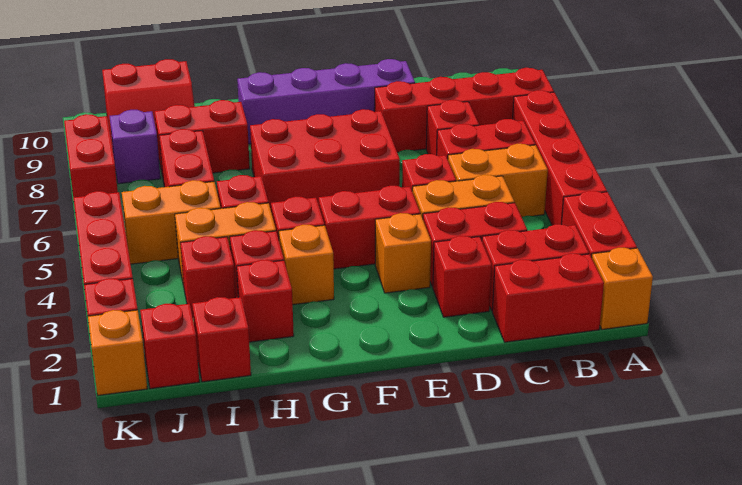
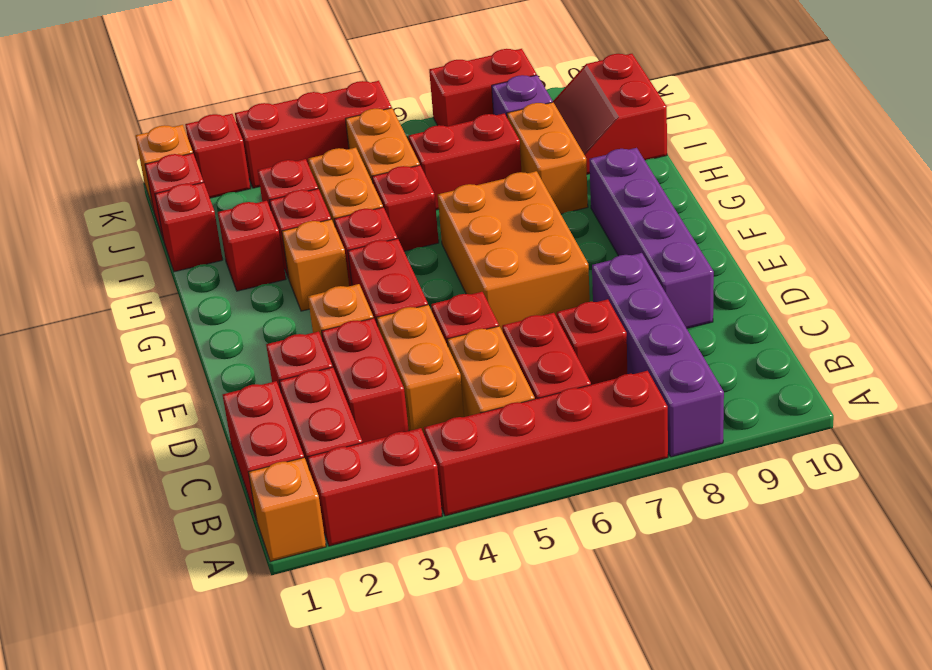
red 1x4 brick [374,68,554,152] -> purple 1x4 brick [592,253,724,457]
red 2x3 brick [250,109,400,209] -> orange 2x3 brick [438,171,590,332]
red 1x2 brick [155,100,250,177] -> orange 1x2 brick [507,102,588,214]

